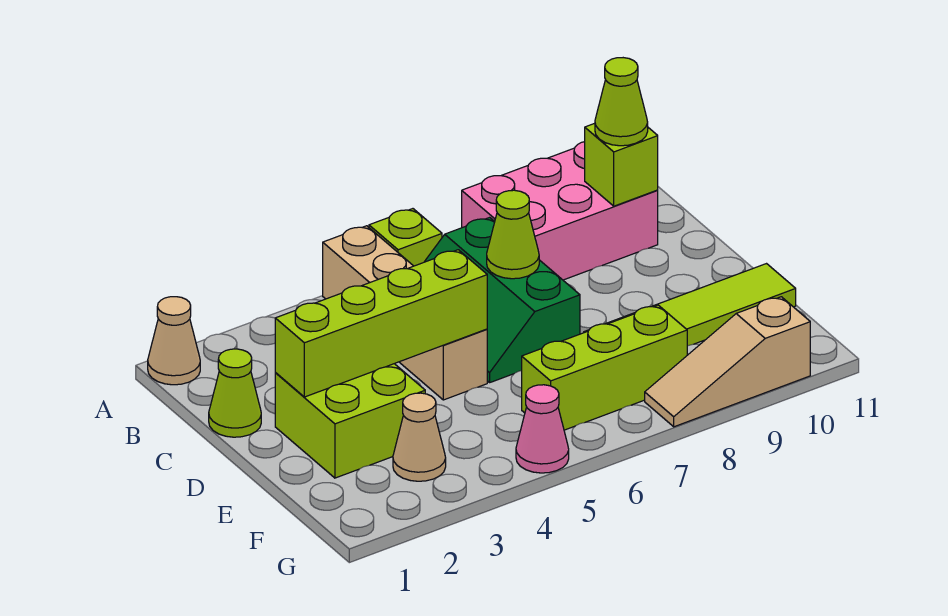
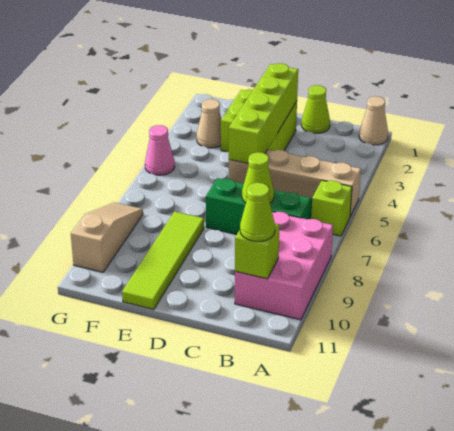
lime 1x3 brick [522,305,687,430] -> none

